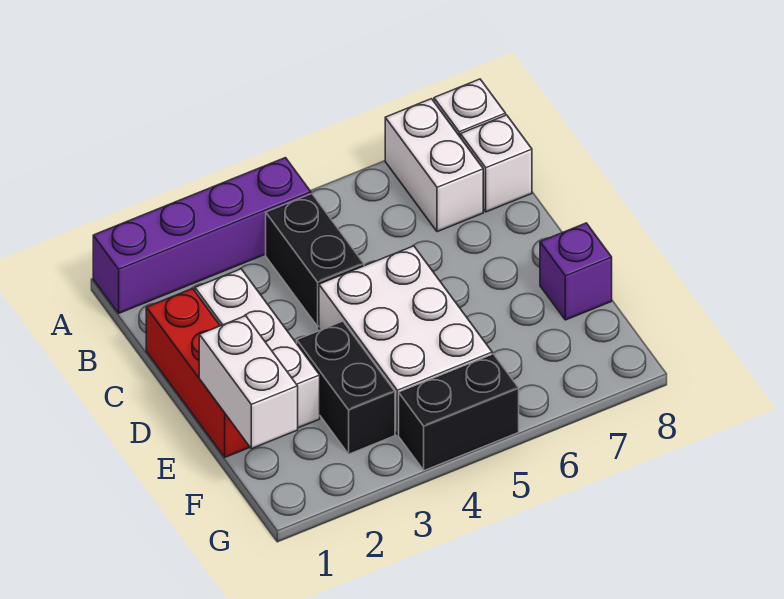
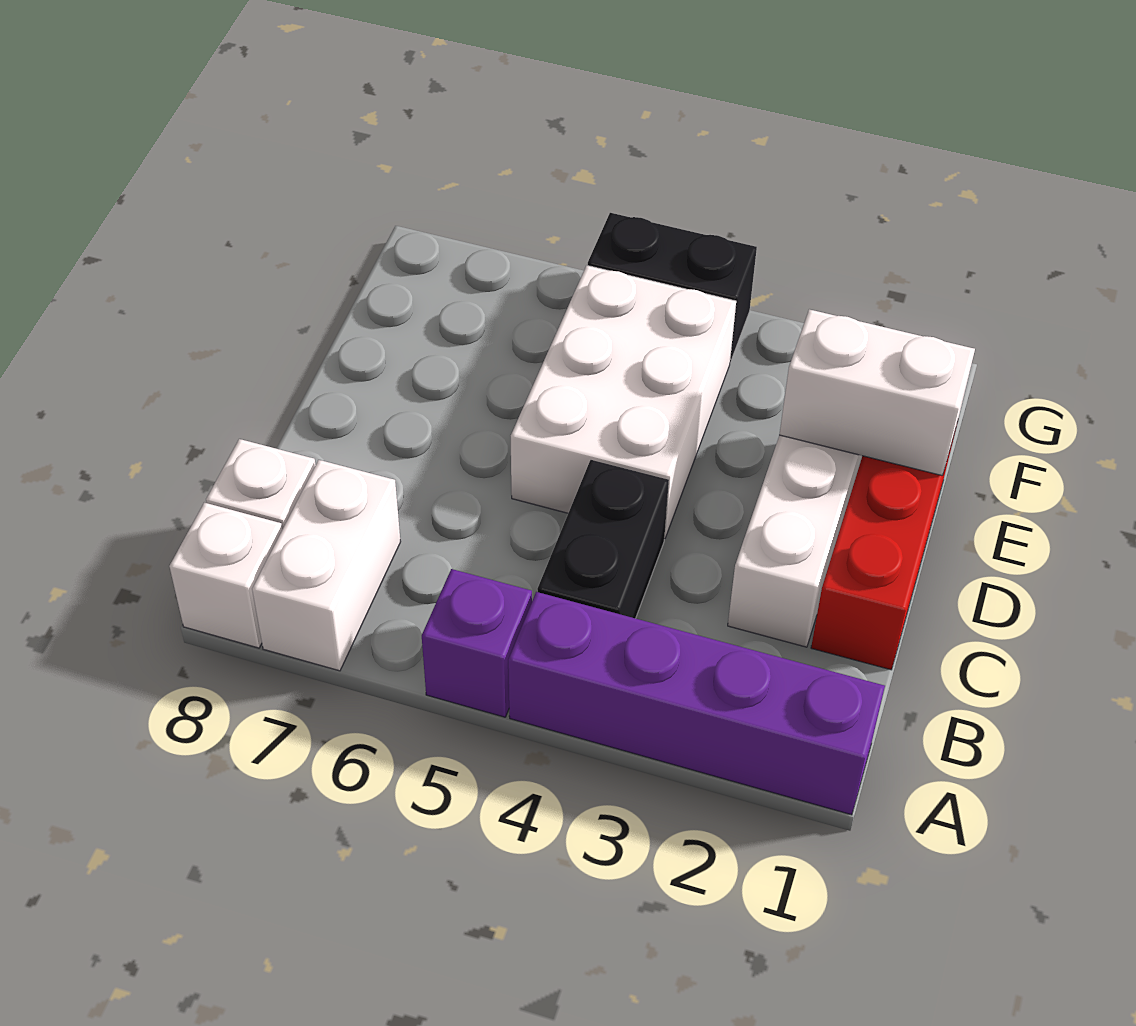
white 1x2 brick [199,316,298,449] -> white 1x2 brick turned to [779,309,975,476]
black 1x2 brick [297,321,395,454] -> none
purple 1x1 brick [540,223,612,320] -> purple 1x1 brick moved to [422,569,532,717]

